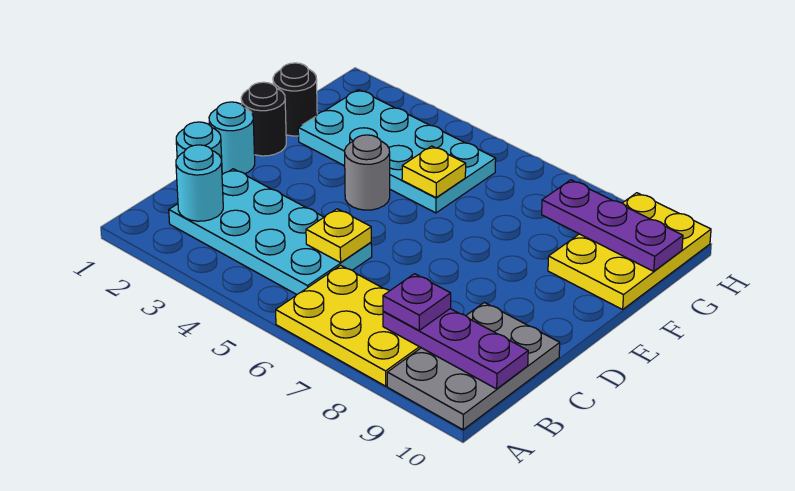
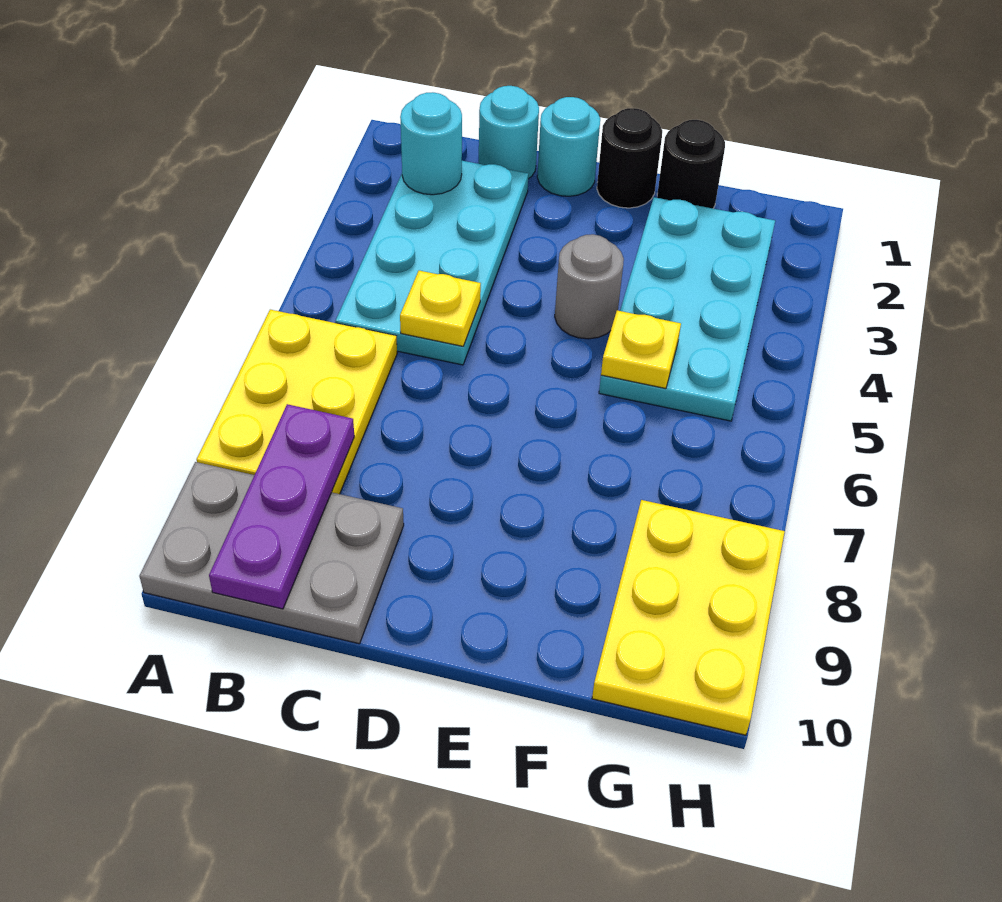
purple 1x1 plate [383,274,451,331] -> none
yellow 2x3 plate [548,193,711,309] -> yellow 2x3 plate turned to [592,500,785,735]
purple 1x3 plate [542,180,683,271] -> none

